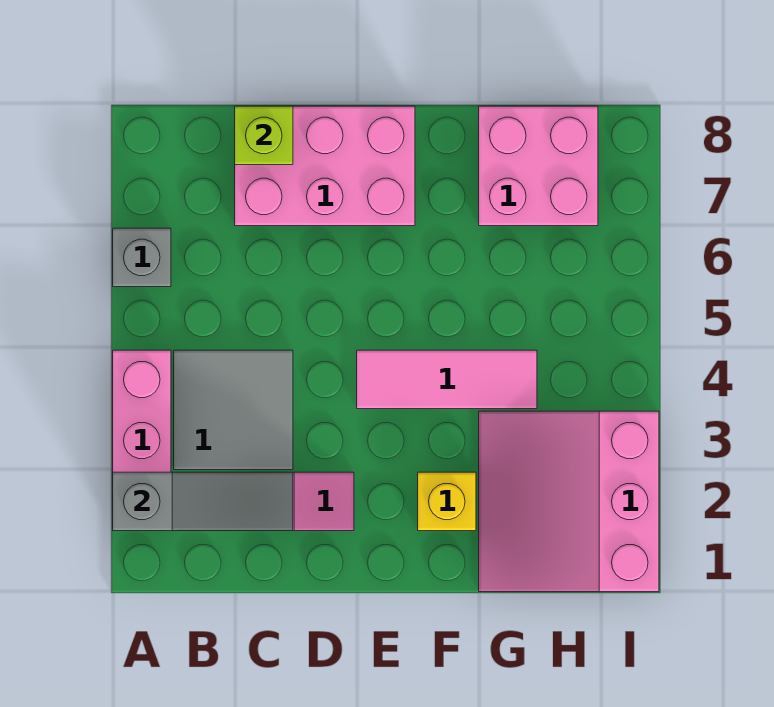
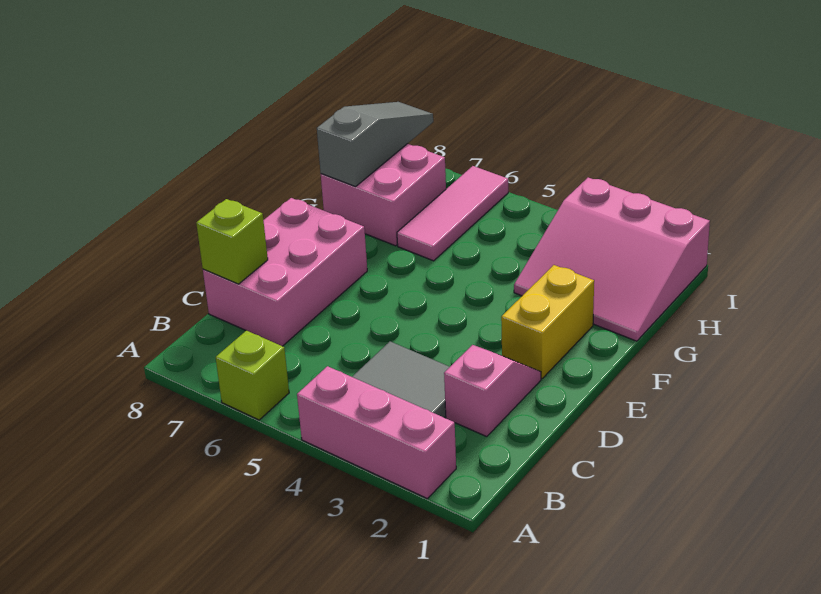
grey 1x3 slope [113,472,293,531] -> grey 1x3 slope moved to [317,102,433,187]
grey 1x1 brick [113,228,171,287] -> lime 1x1 brick [216,331,289,420]
pink 1x3 tile [357,350,537,409] -> pink 1x3 tile moved to [397,166,508,261]
yellow 1x1 brick [418,472,476,531] -> yellow 1x2 brick [501,265,594,378]

